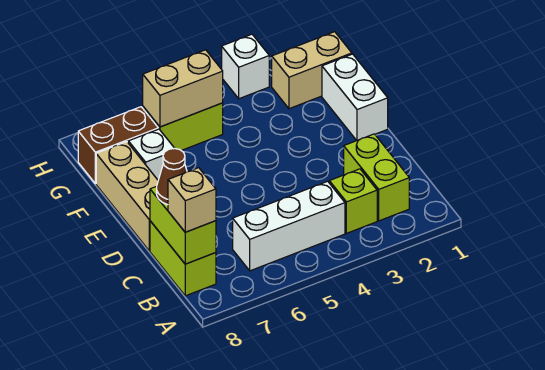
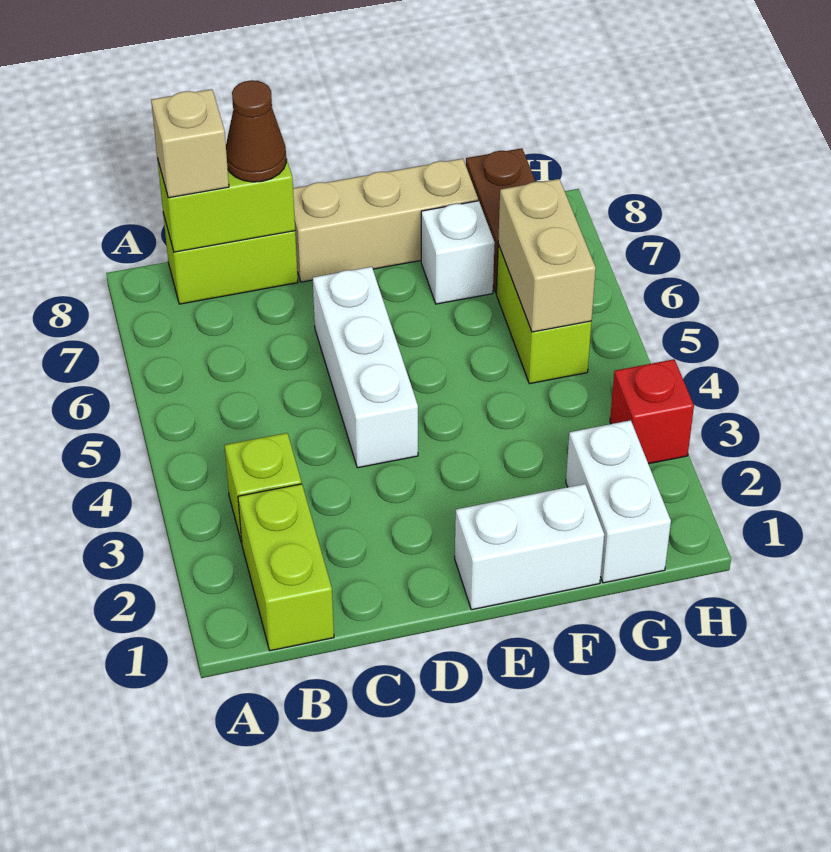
lime 1x2 brick [344,134,409,221] -> lime 1x2 brick turned to [238,484,334,651]
white 1x3 brick [233,181,345,271] -> white 1x3 brick moved to [313,267,418,468]
tan 1x2 brick [272,32,352,109] -> white 1x2 brick [566,420,671,583]
white 1x1 brick [222,34,269,99] -> red 1x1 brick [610,359,694,464]

